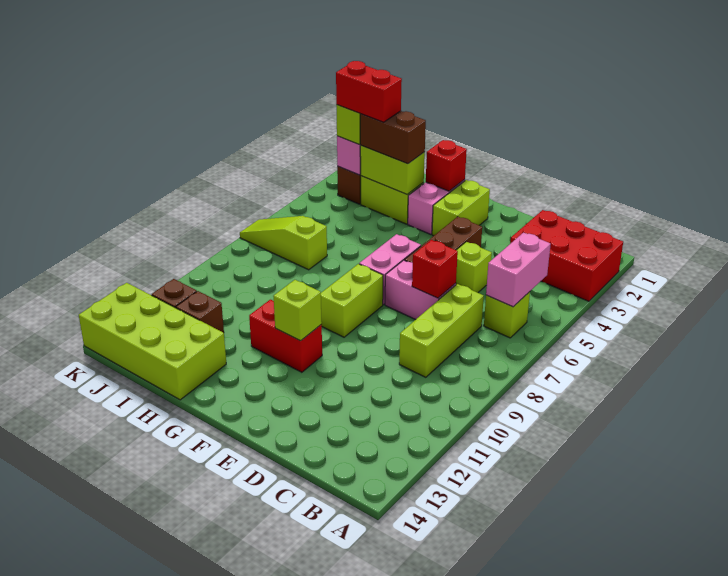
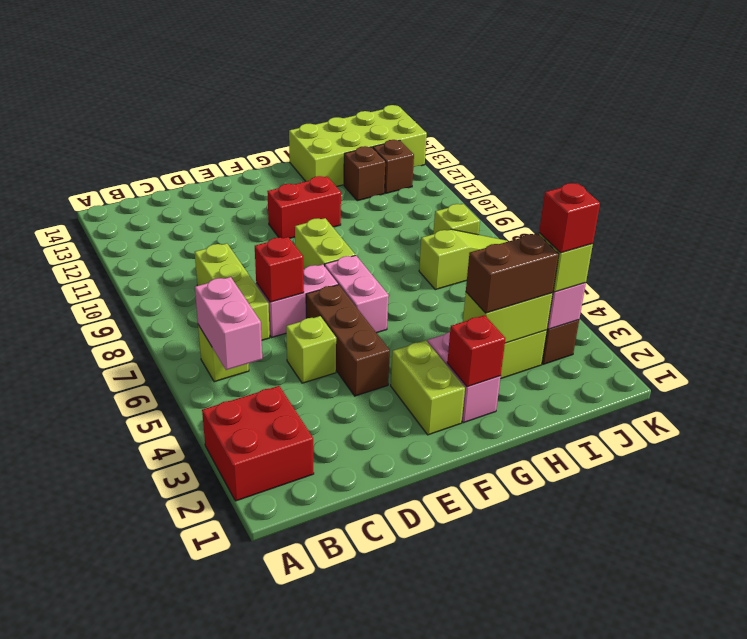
red 2x3 brick [510,210,623,301] -> red 2x2 brick [202,386,314,501]
lime 1x1 brick [273,280,322,341] -> lime 1x1 brick moved to [433,204,480,235]
red 1x2 brick [336,61,402,122] -> red 1x1 brick [539,183,600,253]

